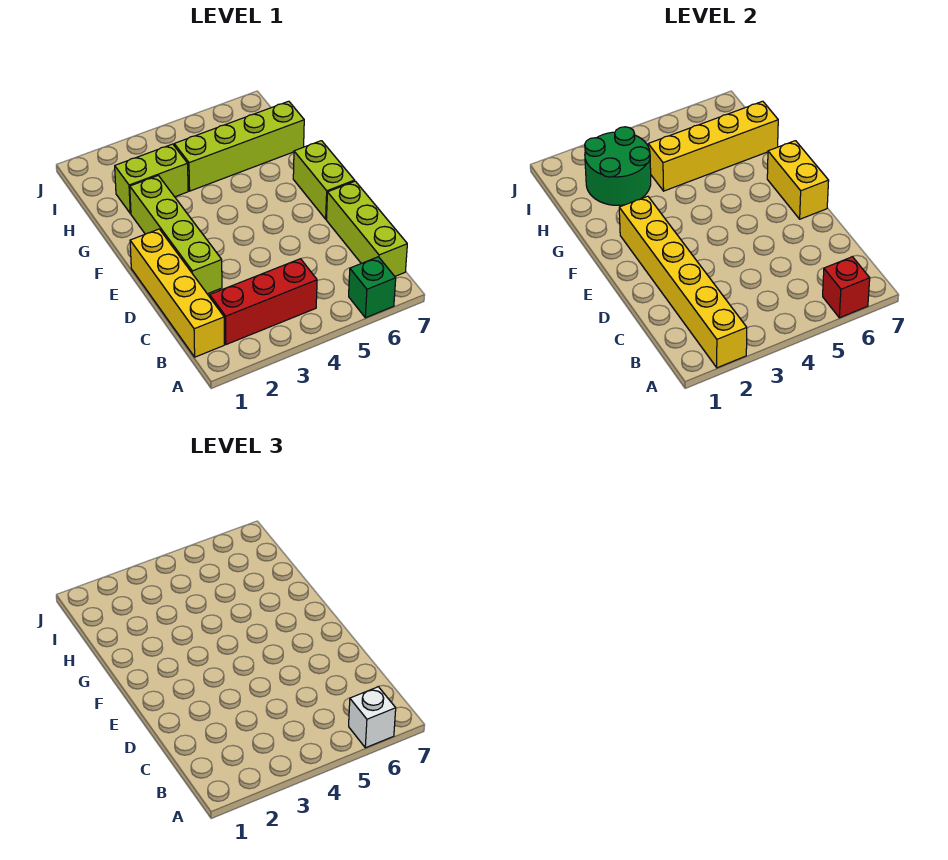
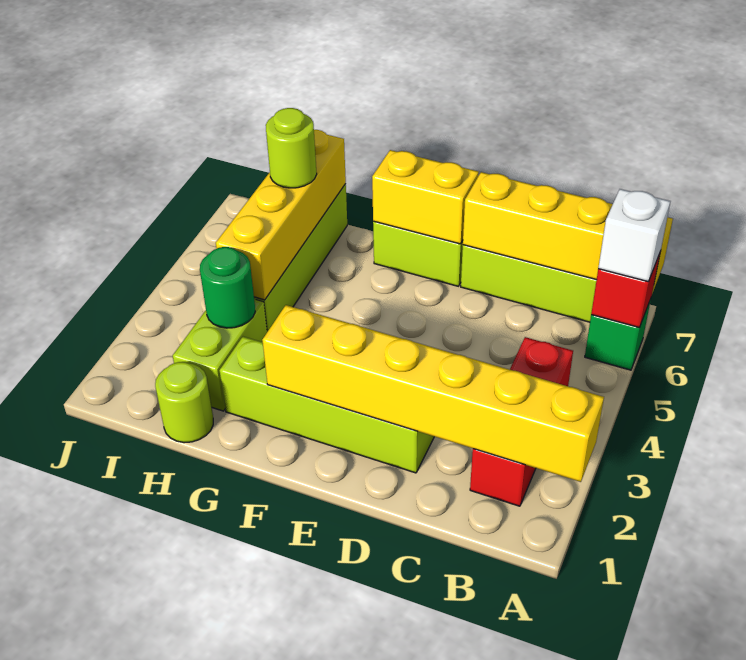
yellow 1x4 brick [130,229,224,357] -> yellow 1x4 brick moved to [463,172,673,293]
none -> lime 1x1 round brick [155,362,213,443]
green 2x2 round brick [585,127,651,205] -> green 1x1 round brick [200,247,255,328]
none -> lime 1x1 round brick [266,108,317,188]

